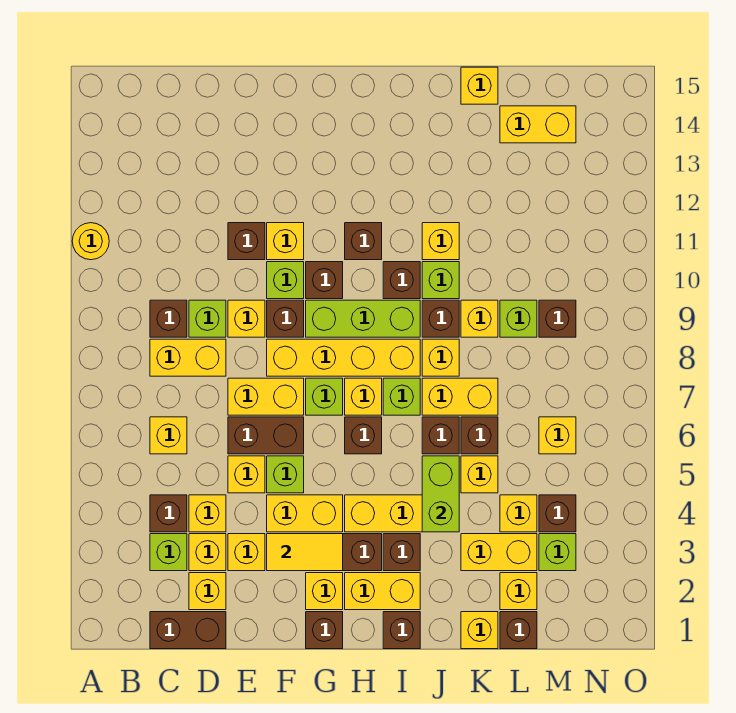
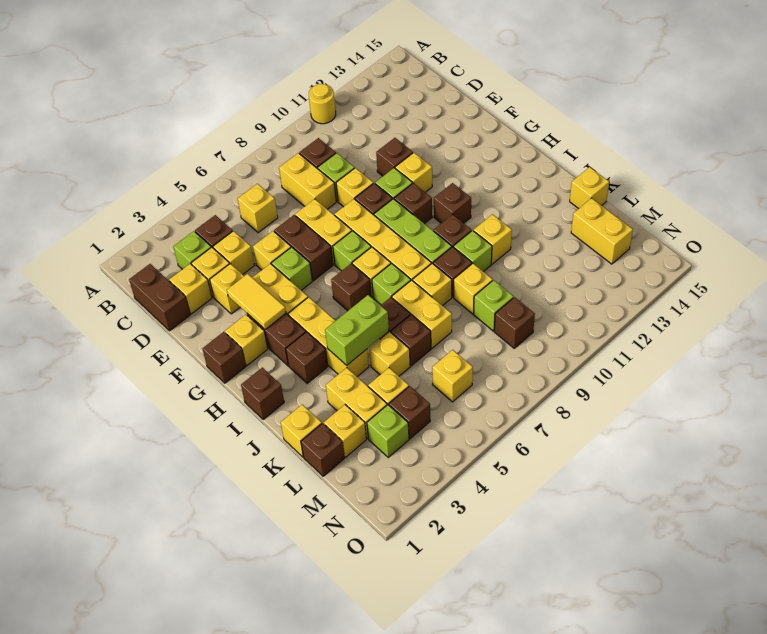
yellow 1x2 brick [345,573,420,610] -> none

